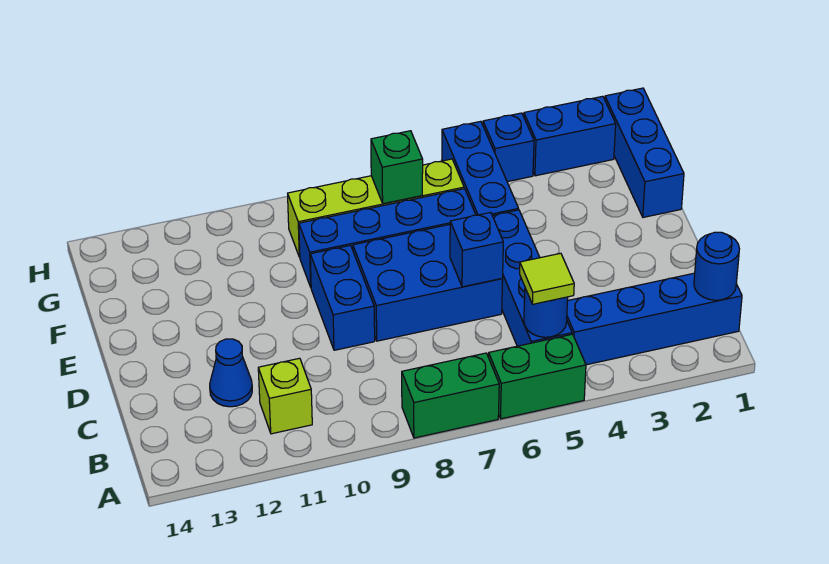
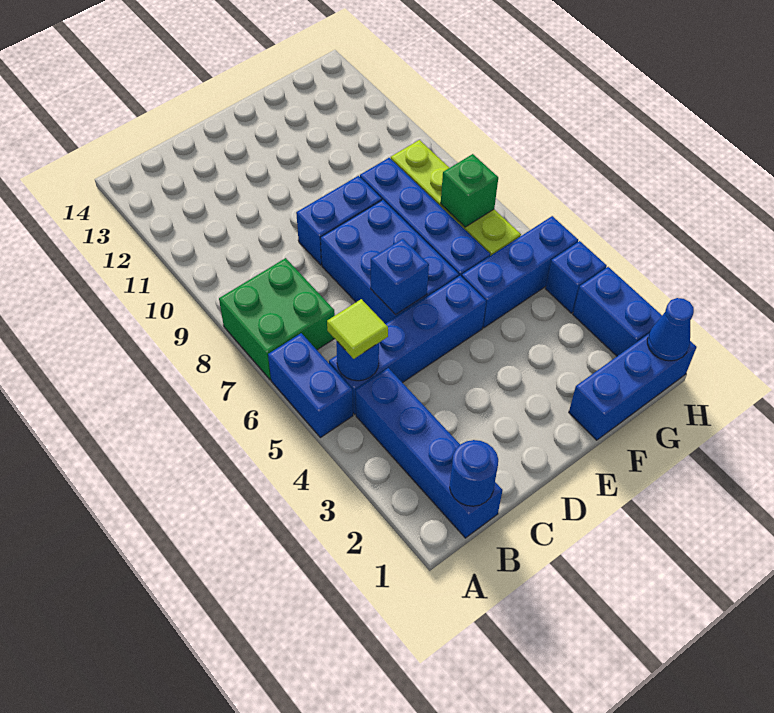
green 1x2 brick [489,334,586,419] -> blue 1x2 brick [268,333,353,438]
green 1x2 brick [402,353,499,438] -> green 2x2 brick [219,258,335,380]
lime 1x1 brick [258,358,312,434] -> none
blue 1x1 cone [210,339,252,407] -> blue 1x1 cone moved to [647,298,694,361]

